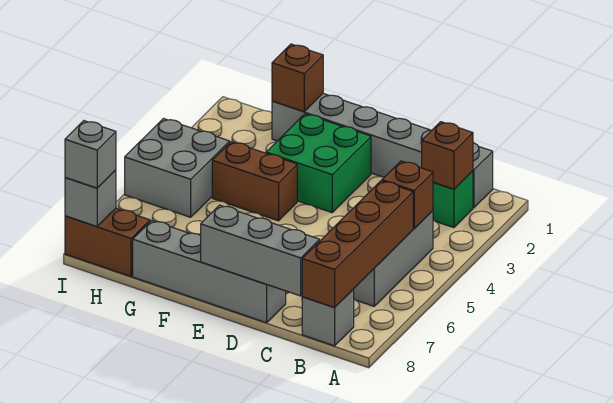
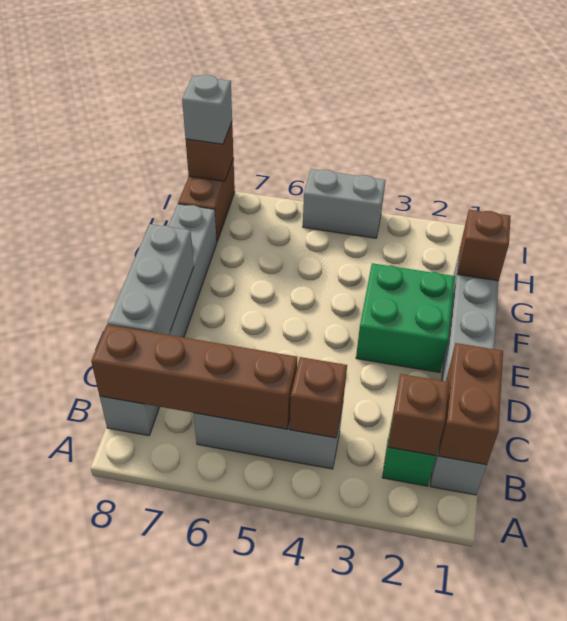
brown 1x2 brick [212,142,297,221] -> brown 1x2 brick moved to [439,343,503,465]
grey 2x2 brick [125,119,230,217] -> grey 1x2 brick [303,169,386,238]
grey 1x1 brick [65,170,116,226] -> brown 1x1 brick [186,123,234,181]

